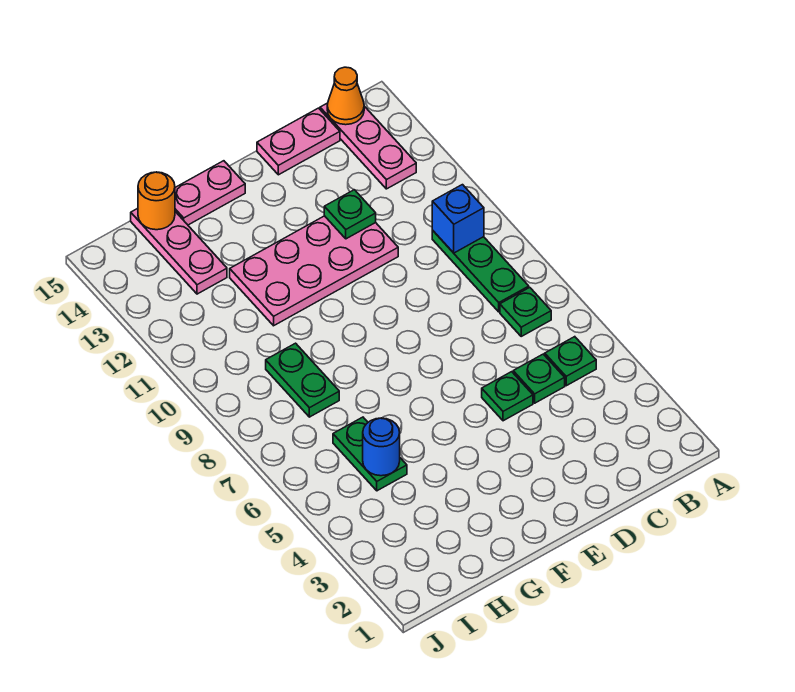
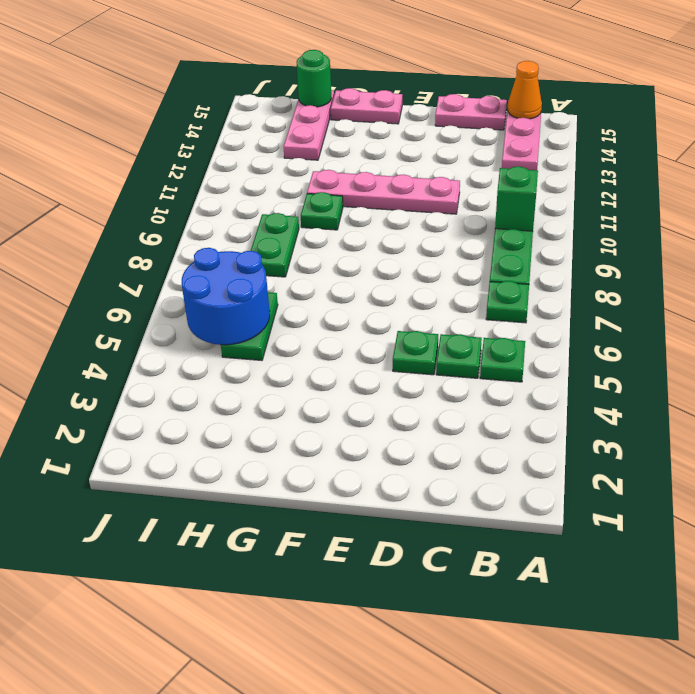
blue 1x1 brick [432,185,484,253] -> green 1x1 brick [495,166,538,231]
pink 2x4 plate [230,216,398,326] -> pink 1x4 plate [307,170,460,214]
green 1x1 plate [324,190,376,239] -> green 1x1 plate moved to [301,192,343,230]
blue 1x1 round brick [363,418,400,476] -> blue 2x2 round brick [182,248,270,345]
orange 1x1 round brick [138,172,175,230] -> green 1x1 round brick [297,50,331,107]

